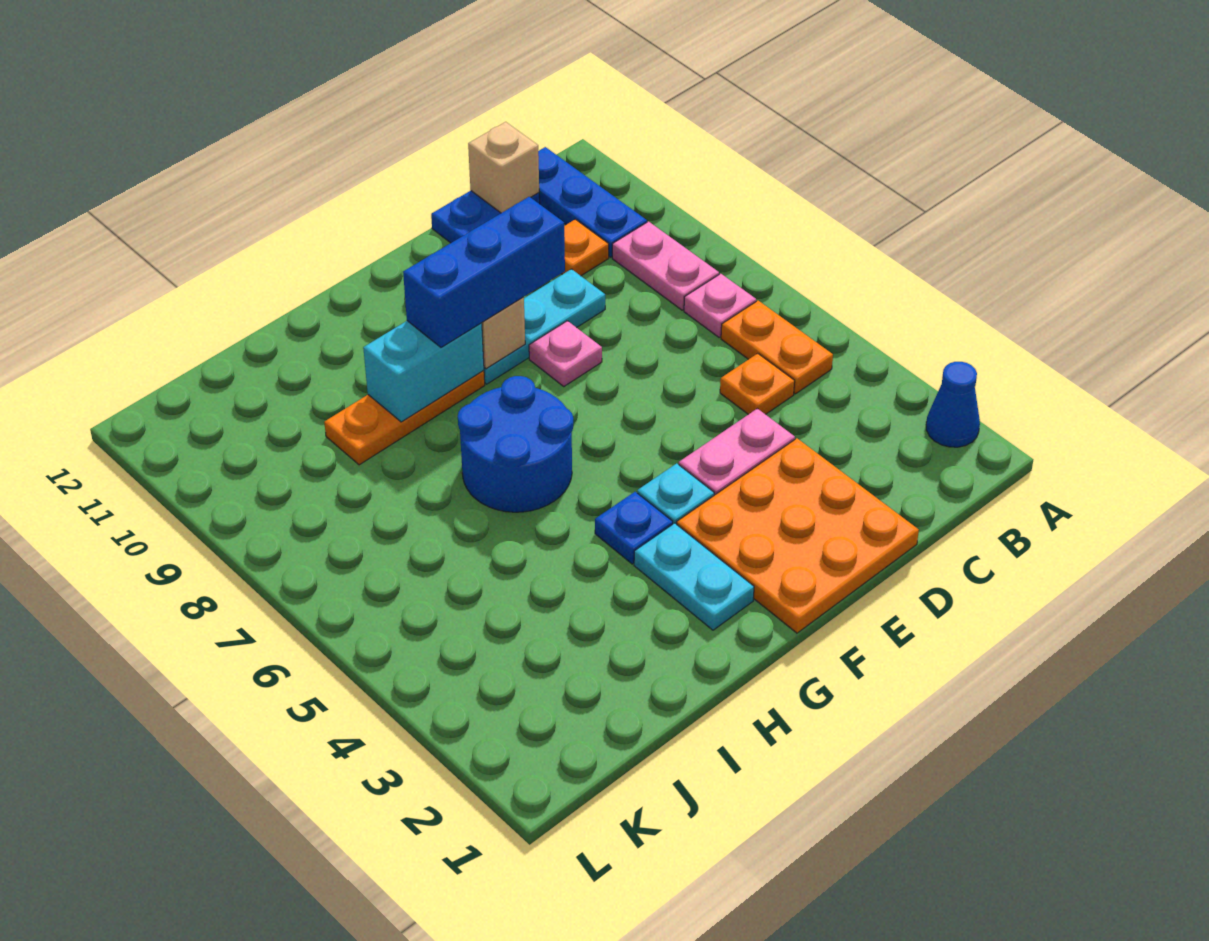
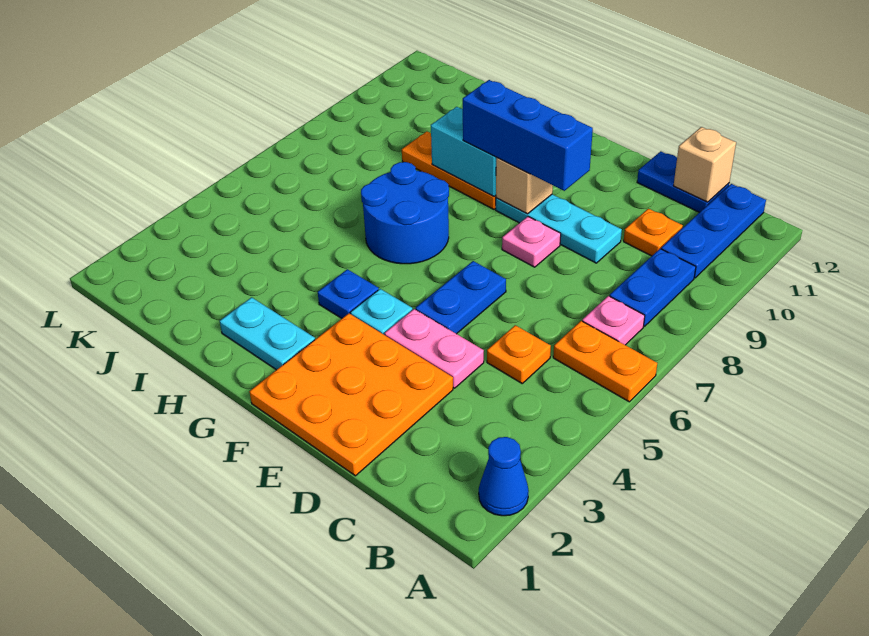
orange 1x2 plate [721,301,833,394] -> orange 1x2 plate turned to [553,321,657,402]
pink 1x2 plate [612,222,719,310] -> blue 1x2 plate [610,249,696,326]
none -> blue 1x2 plate [416,261,506,334]
cyan 1x2 plate [634,523,754,630] -> cyan 1x2 plate turned to [220,297,315,370]

